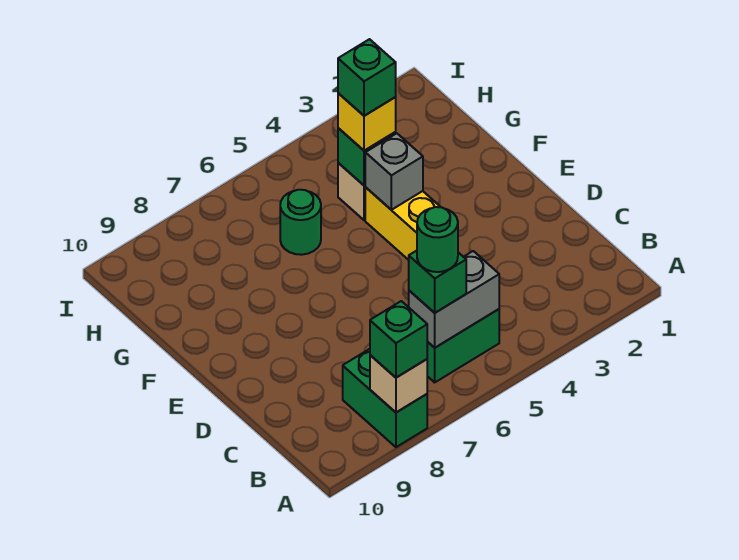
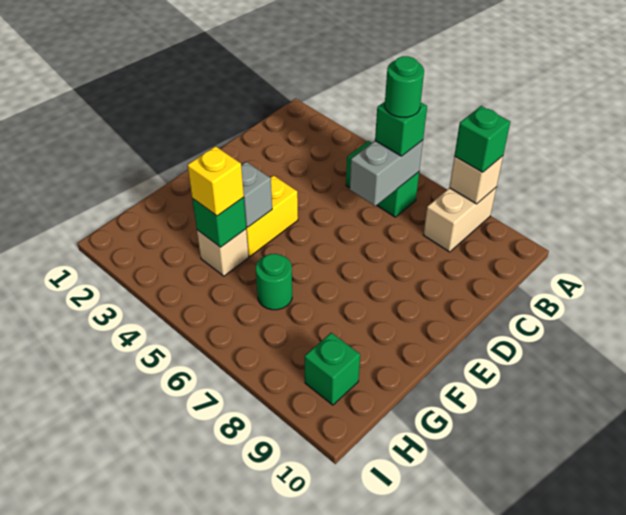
green 1x2 brick [343,349,427,447] -> tan 1x2 brick [423,188,496,252]
grey 1x2 brick [409,251,499,348] -> grey 1x2 brick turned to [350,140,423,206]
green 1x1 brick [338,39,396,116] -> green 1x1 brick moved to [305,333,360,405]

